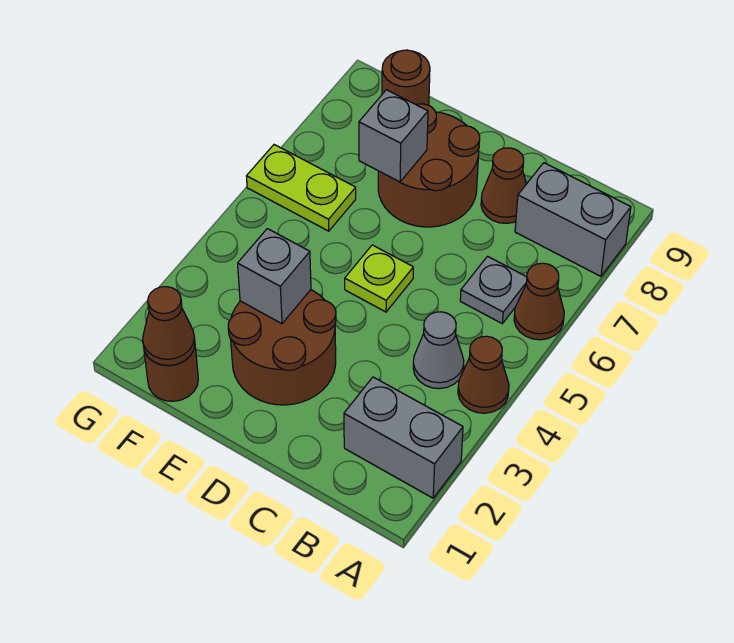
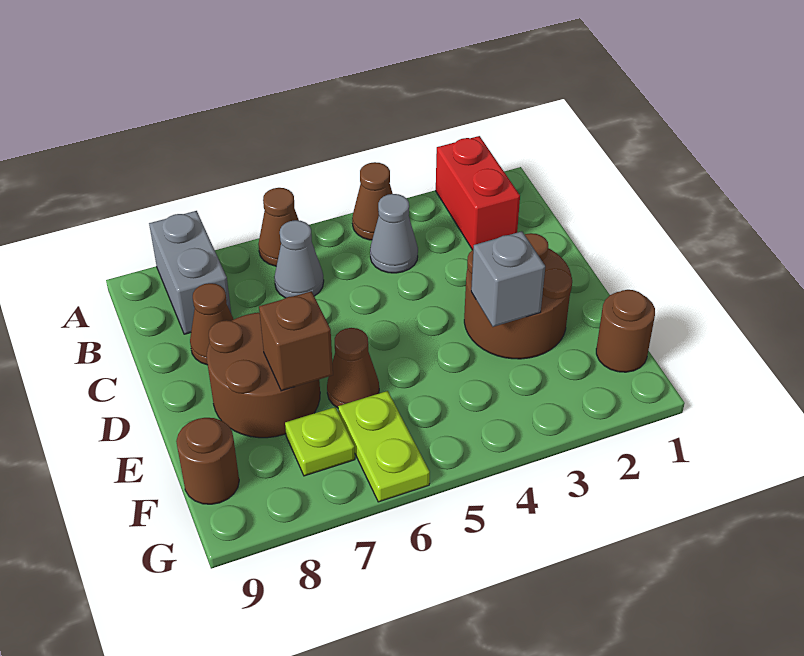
grey 1x2 brick [344,377,463,498] -> red 1x2 brick [436,136,520,250]
grey 1x1 plate [460,256,527,323] -> grey 1x1 cone [274,220,324,298]
lime 1x1 plate [345,245,413,312] -> lime 1x1 plate moved to [285,407,355,476]
grey 1x1 brick [359,90,428,182] -> brown 1x1 brick [259,291,333,391]
brown 1x1 cone [143,287,195,365] -> brown 1x1 cone moved to [327,328,379,408]

